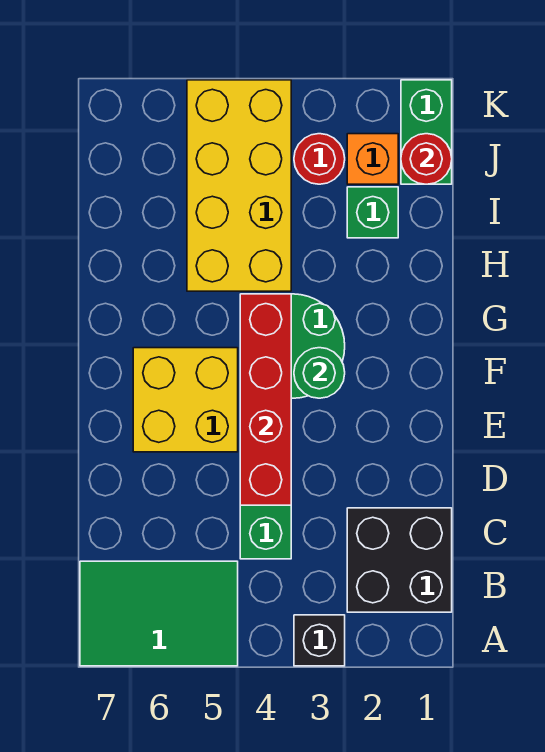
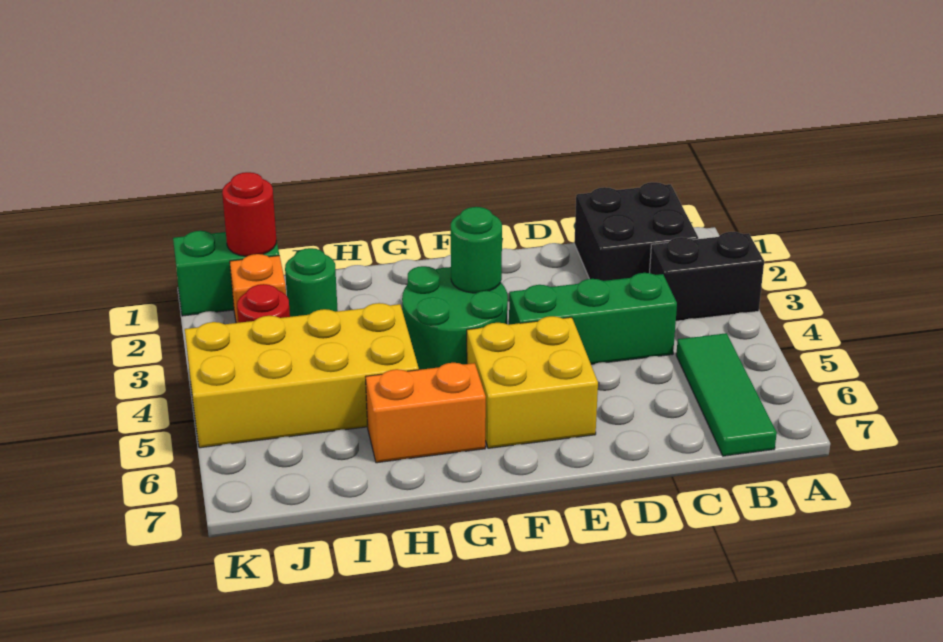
black 1x1 brick [294,615,345,666] -> black 1x2 brick [650,232,764,321]
green 2x3 tile [80,561,238,666] -> green 1x3 tile [676,333,777,456]
red 1x4 brick [240,294,291,505] -> none
none -> orange 1x2 brick [366,363,486,463]
green 1x1 brick [347,187,398,238] -> green 1x1 round brick [285,248,338,317]

